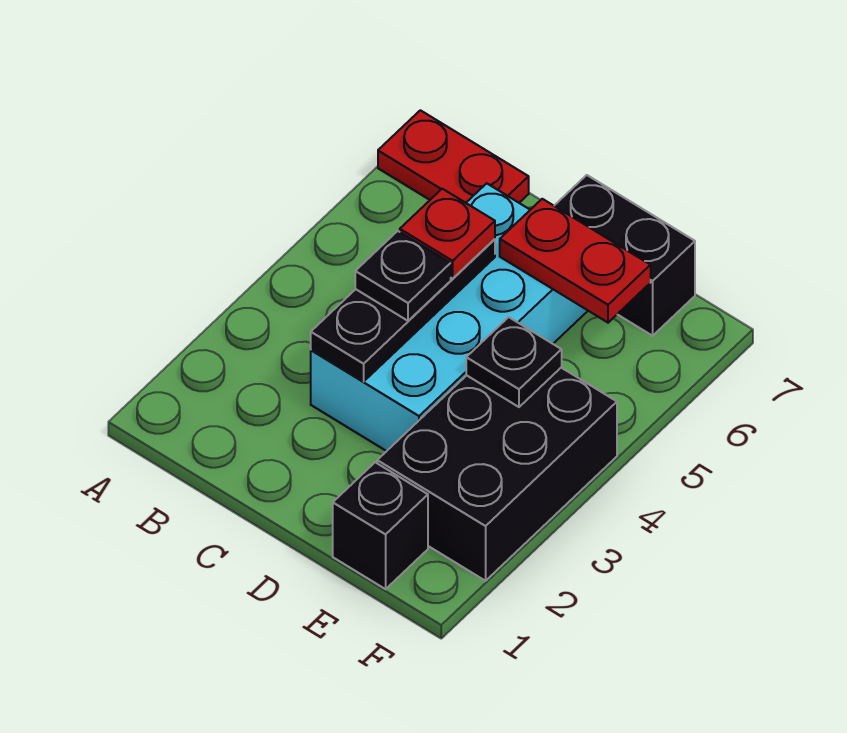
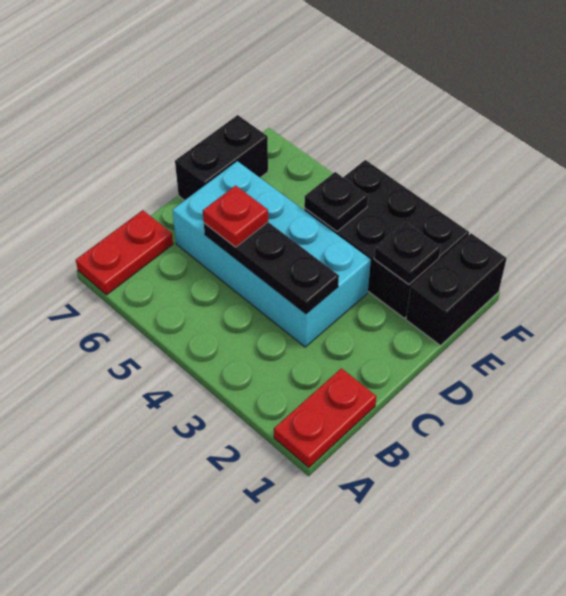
black 1x1 plate [355,231,451,321] -> black 1x1 plate moved to [374,222,441,284]
red 1x2 plate [500,199,651,323] -> red 1x2 plate moved to [274,368,376,468]
black 1x1 brick [333,462,428,589] -> black 1x2 brick [406,233,507,346]

